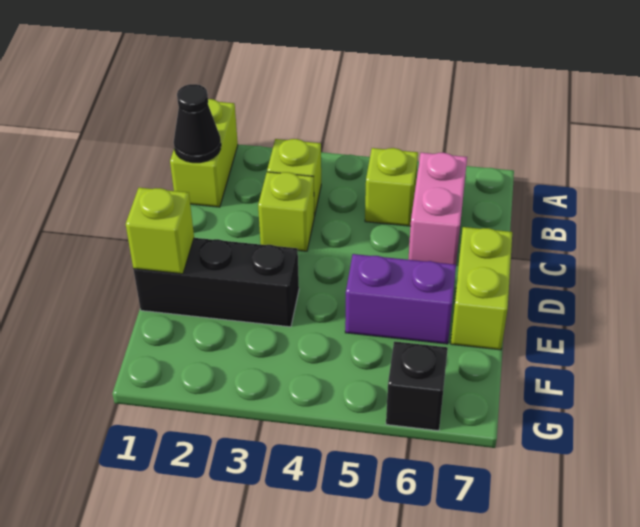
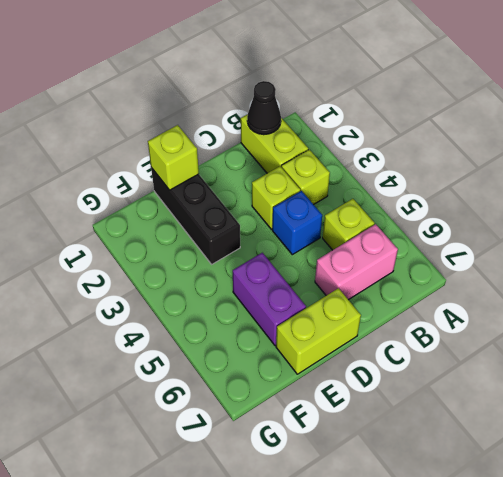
lime 1x2 brick [170,99,238,207] -> lime 1x2 brick turned to [241,114,308,173]
none -> blue 1x1 brick [272,191,322,255]
black 1x1 brick [386,341,448,431] -> none

